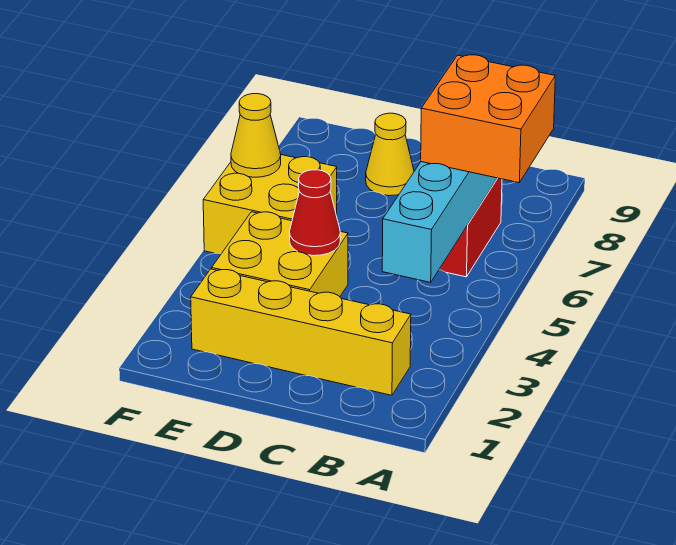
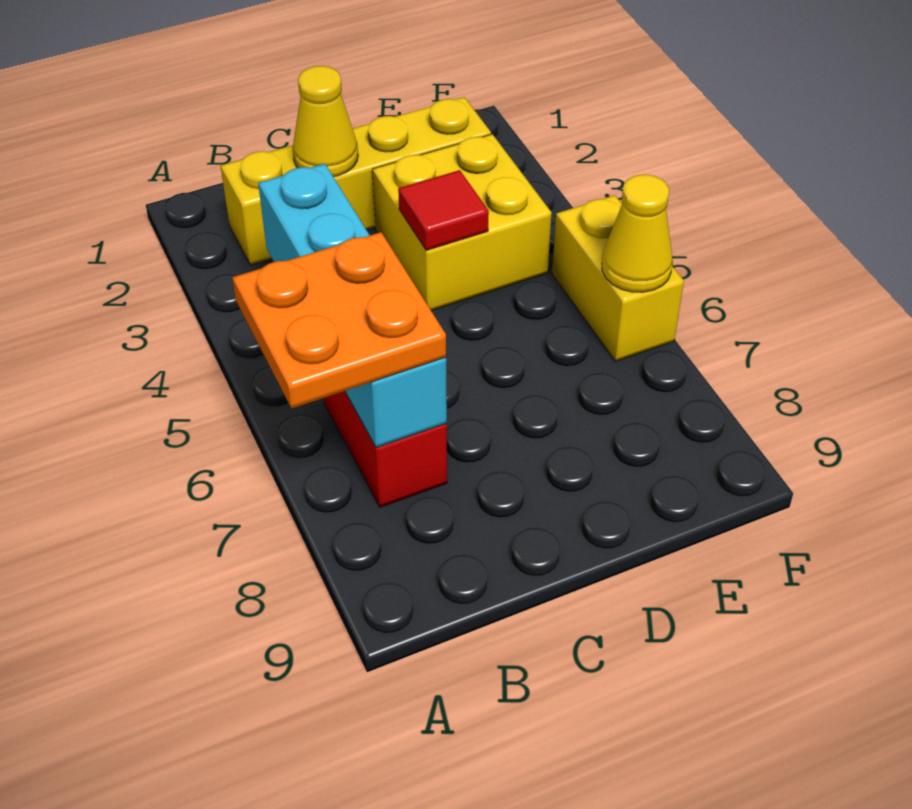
orange 2x2 brick [421,55,555,183] -> orange 2x2 plate [232,232,446,408]
red 1x1 cone [289,170,340,256] -> red 1x1 tile [398,170,489,250]
yellow 1x1 cone [366,113,414,196] -> yellow 1x1 cone moved to [293,66,358,177]
yellow 2x2 brick [203,155,337,254] -> yellow 1x2 brick [552,195,684,361]

